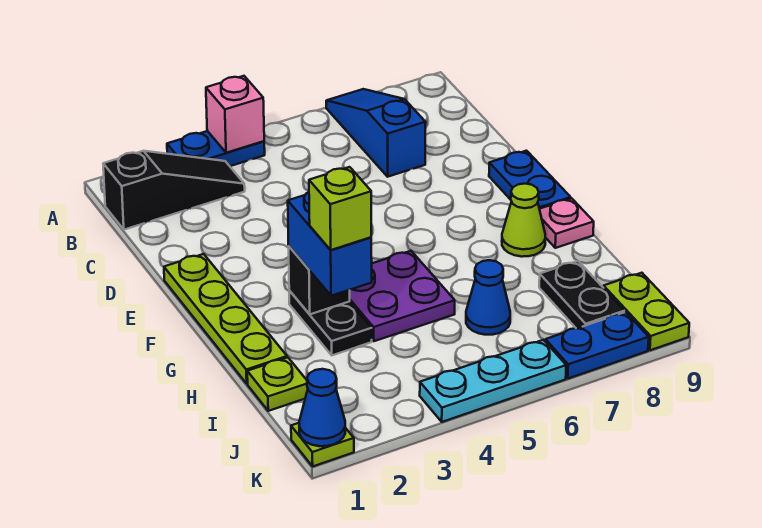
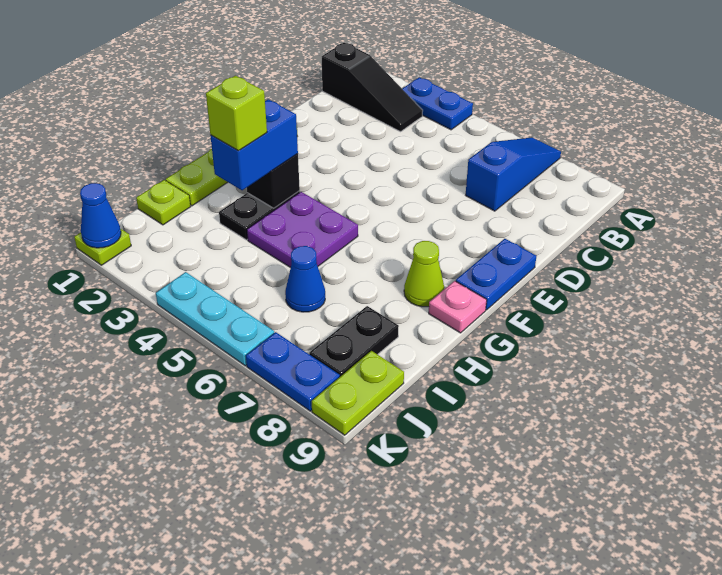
pink 1x1 brick [206,76,264,153] -> none

